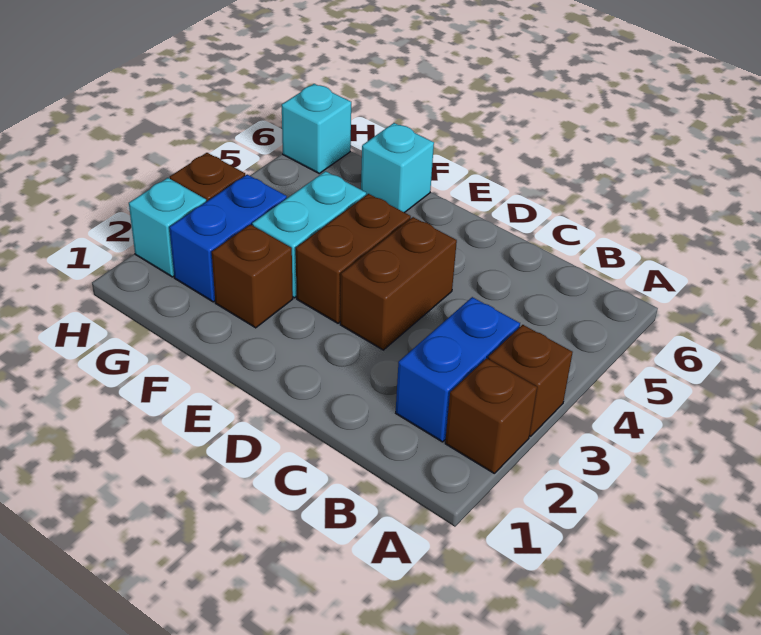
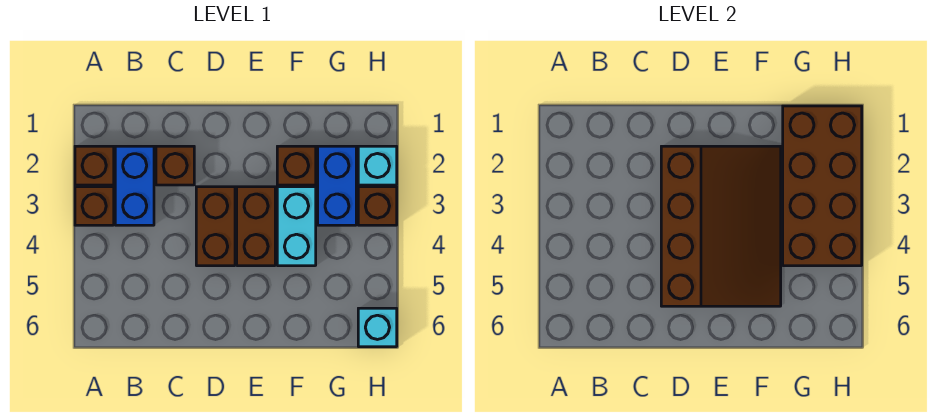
none -> brown 1x1 brick [156,146,194,185]
none -> brown 3x4 slope [661,146,781,306]
cyan 1x1 brick [361,123,434,213] -> none
none -> brown 2x4 brick [783,106,862,266]

